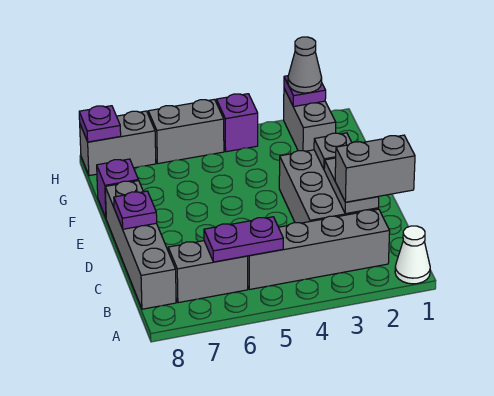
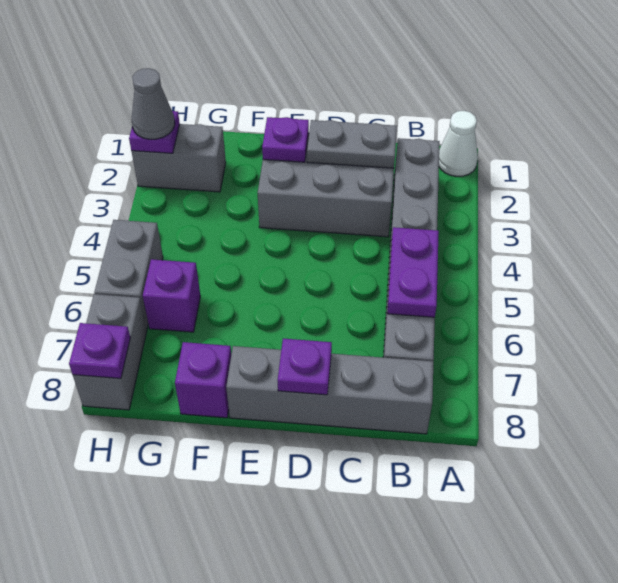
grey 1x2 brick [335,135,415,202] -> none
grey 1x1 plate [314,133,352,169] -> purple 1x1 plate [262,117,309,162]
purple 1x1 brick [216,94,258,152] -> purple 1x1 brick moved to [143,259,200,332]

